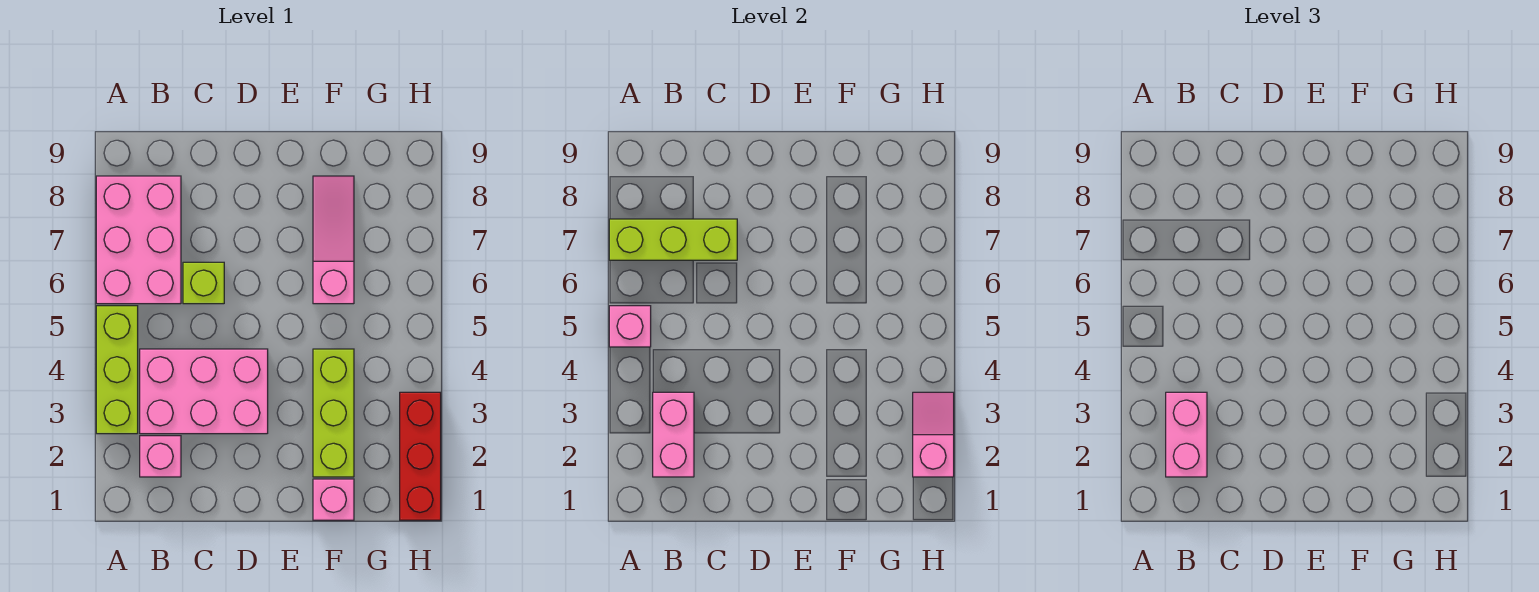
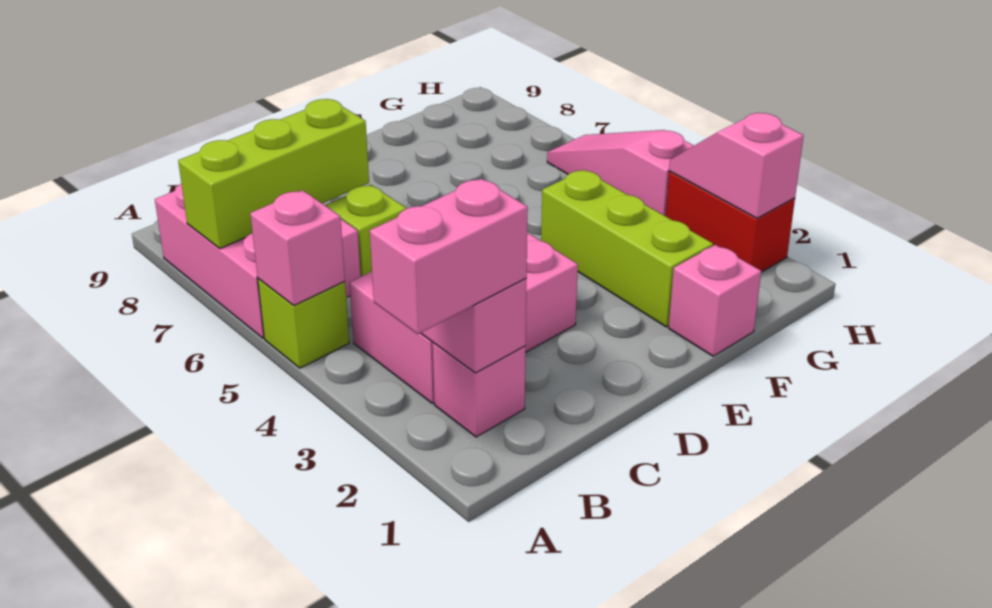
lime 1x3 brick [96,306,138,434] -> lime 1x1 brick [258,279,349,368]
pink 1x2 brick [1166,392,1207,477] -> pink 1x2 brick turned to [370,179,528,334]
pink 1x3 slope [313,176,354,304] -> pink 1x3 slope moved to [547,130,694,216]
red 1x3 brick [400,392,441,520] -> red 1x2 brick [666,171,795,272]

